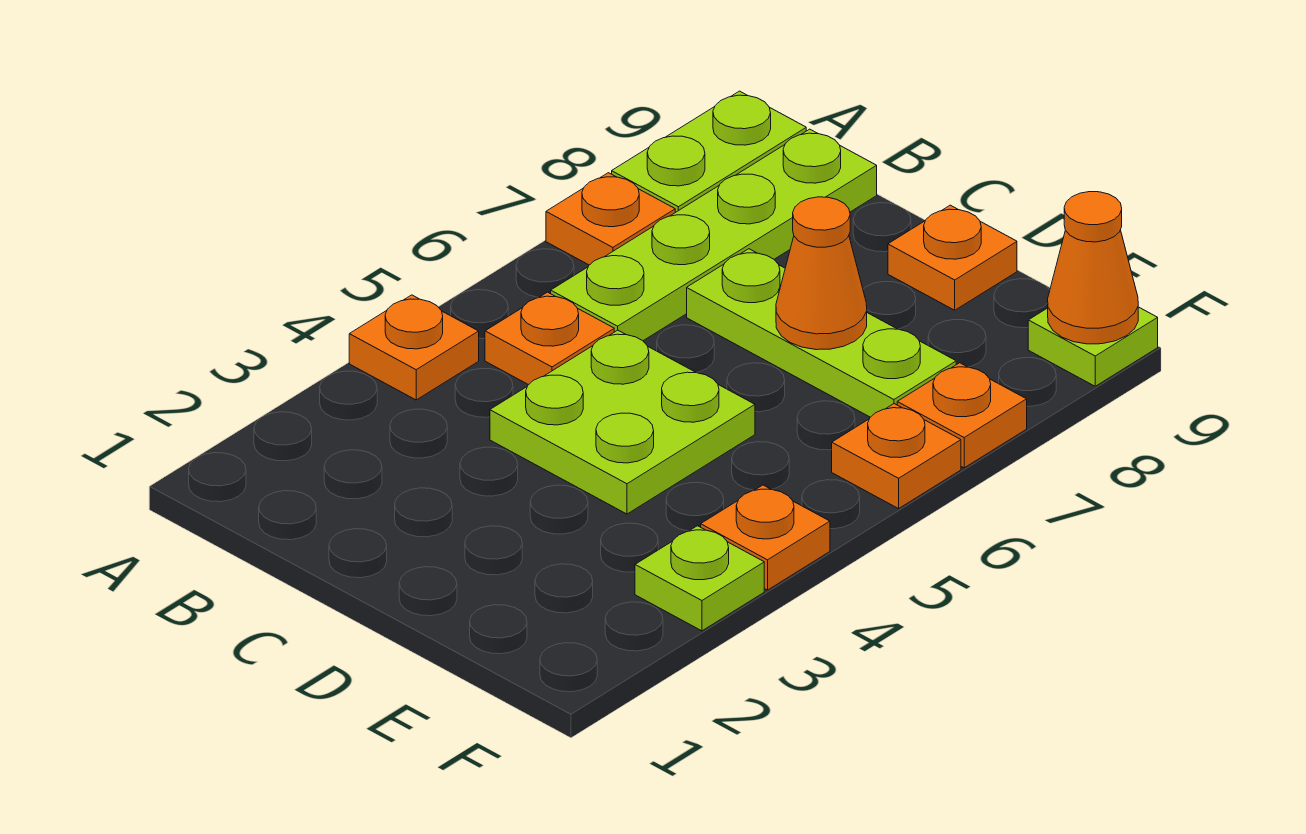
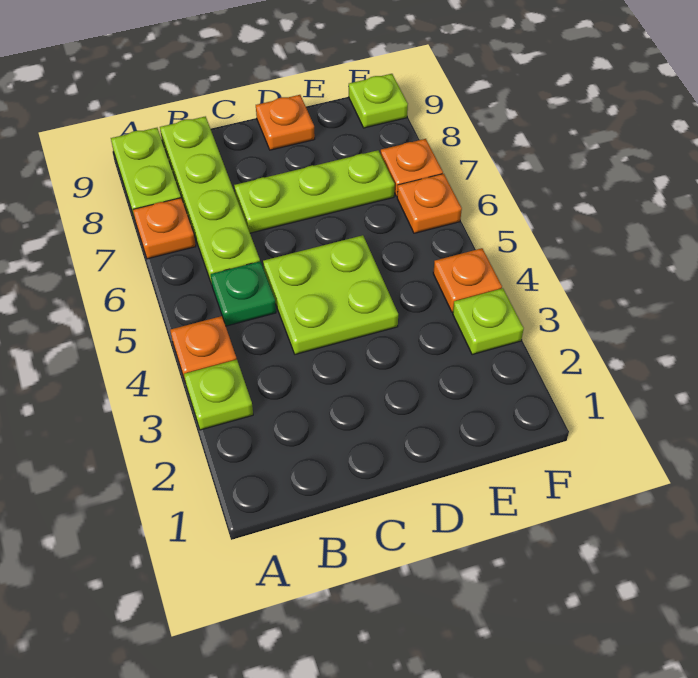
none -> lime 1x1 plate [184,360,253,430]
orange 1x1 plate [485,292,614,385] -> green 1x1 plate [211,262,276,326]
orange 1x1 cone [776,197,867,350] -> none
orange 1x1 cone [1048,192,1138,344] -> none

